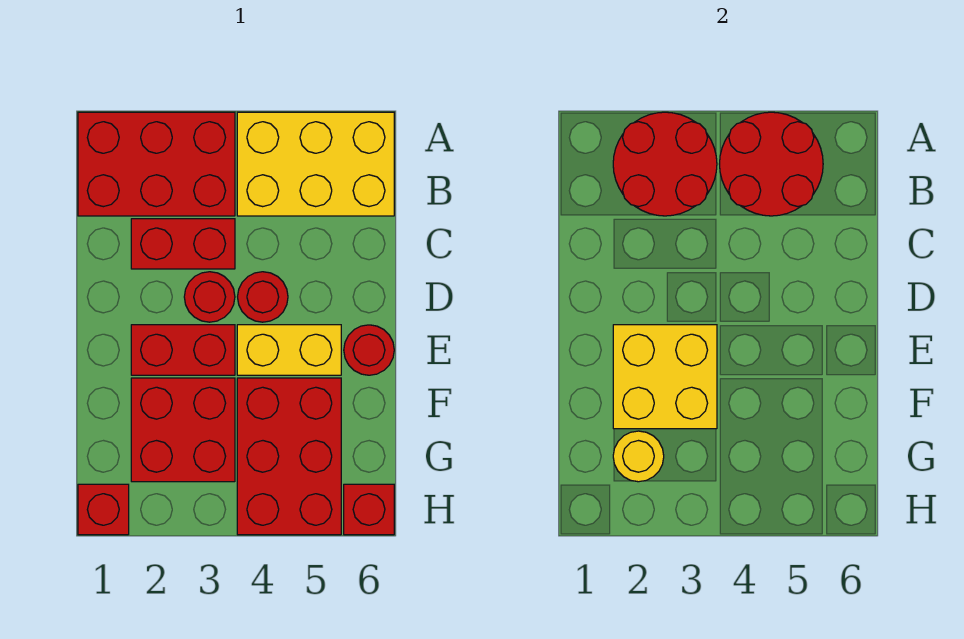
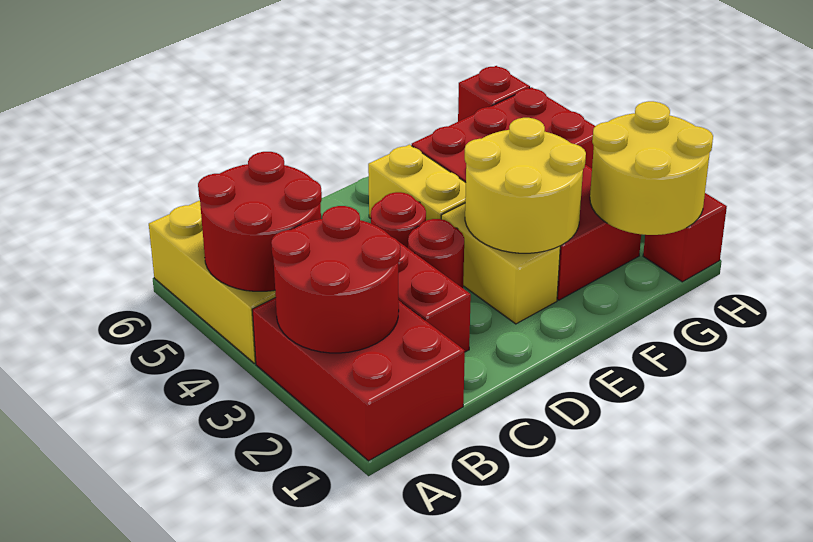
red 1x2 brick [131,325,235,375] -> yellow 1x2 brick [441,203,560,324]
yellow 2x2 brick [613,325,717,429] -> yellow 2x2 round brick [465,118,586,253]
red 1x1 round brick [344,325,394,375] -> none
yellow 1x1 round brick [613,431,664,482] -> yellow 2x2 round brick [590,101,713,235]

